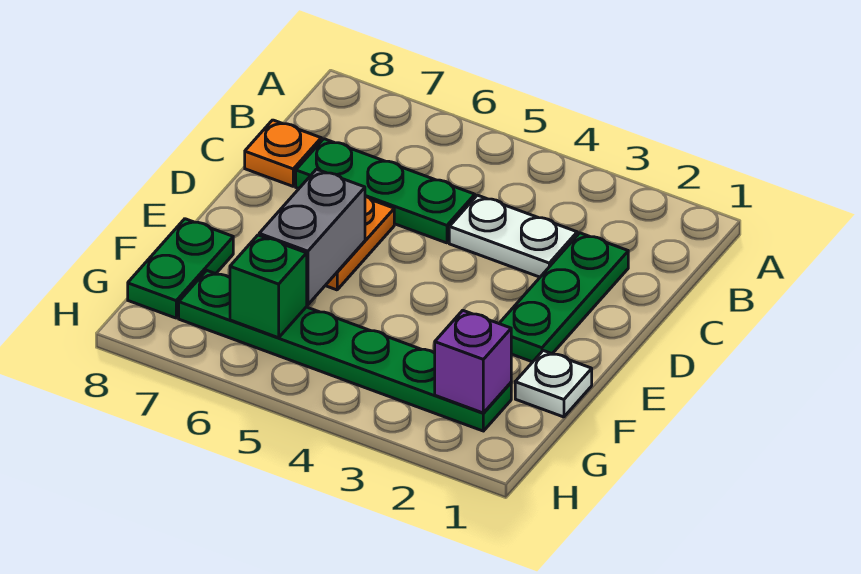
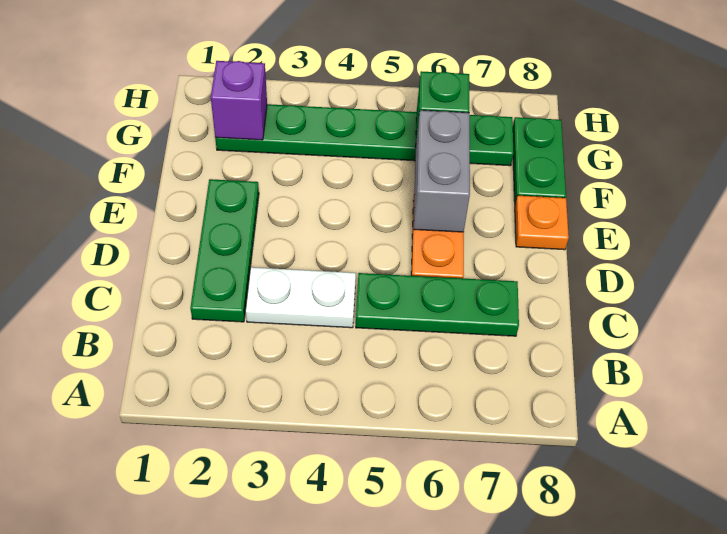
orange 1x1 plate [245,120,321,186] -> orange 1x1 plate moved to [515,196,569,250]
white 1x1 plate [515,351,592,417] -> none

